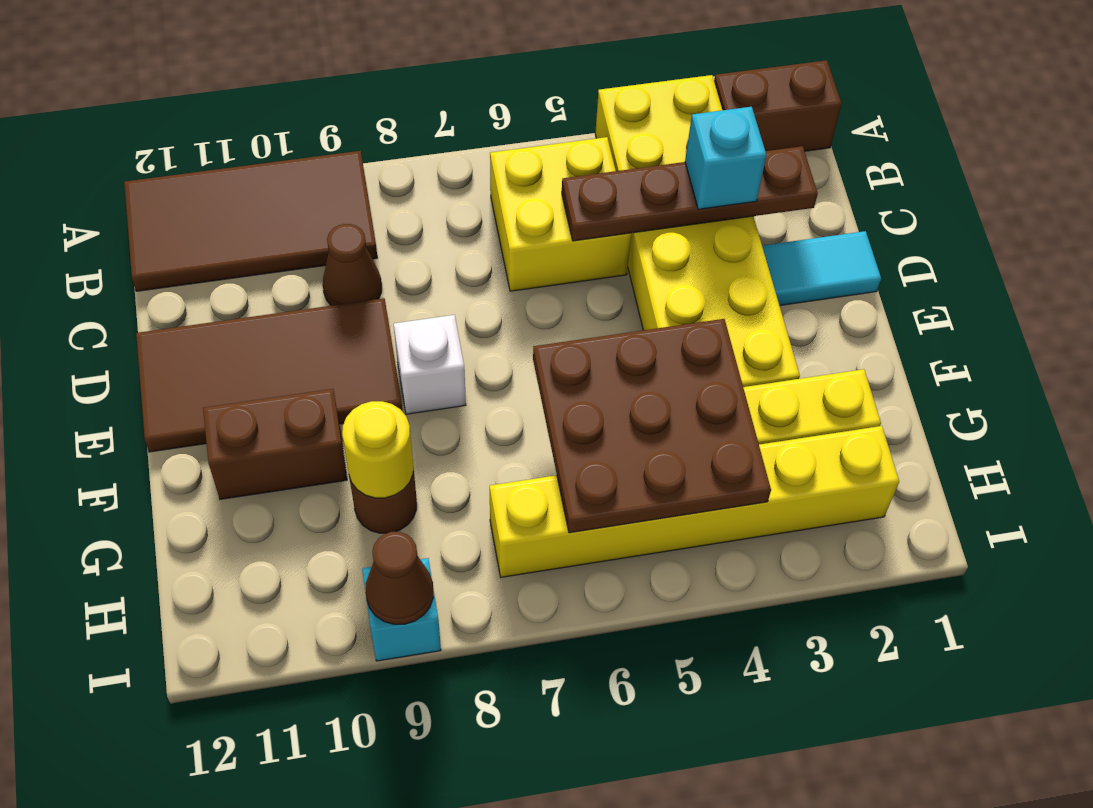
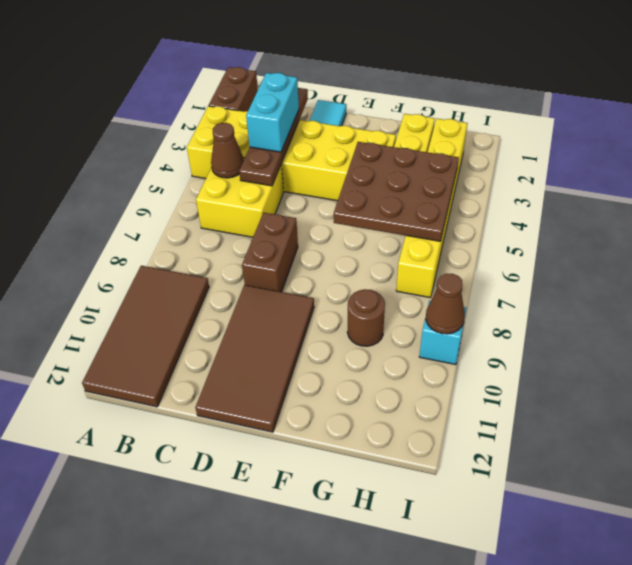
cyan 1x1 brick [685,107,766,209] -> cyan 1x2 brick [246,73,299,152]
brown 1x1 cone [323,224,382,306] -> brown 1x1 cone moved to [211,123,244,178]
white 1x1 brick [394,315,466,414] -> none
brown 1x2 brick [203,389,347,499] -> brown 1x2 brick moved to [242,213,298,292]
yellow 1x1 round brick [342,401,413,498] -> none

